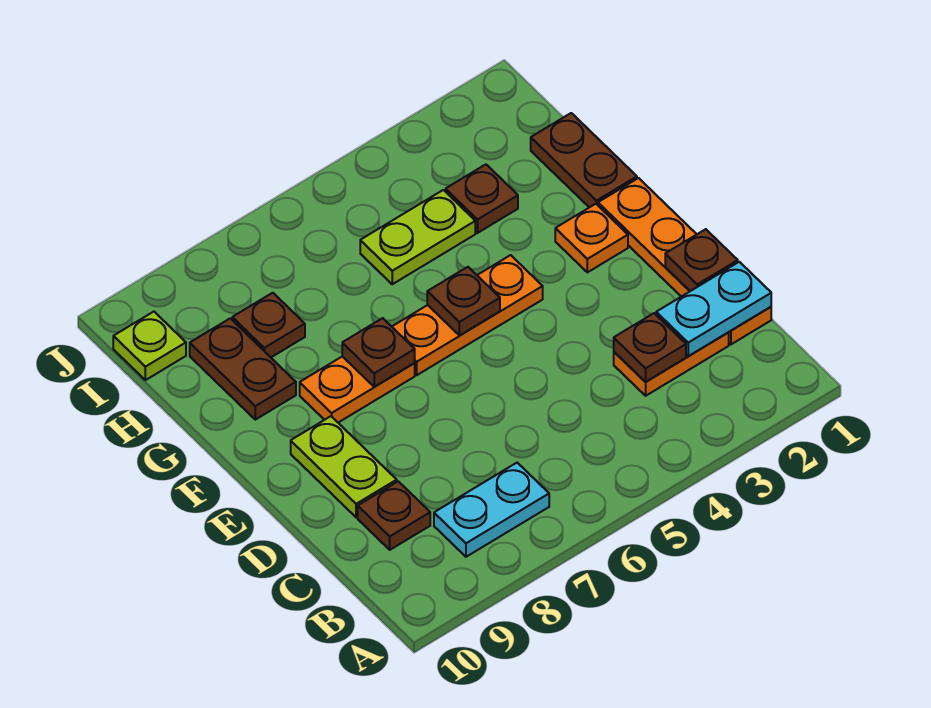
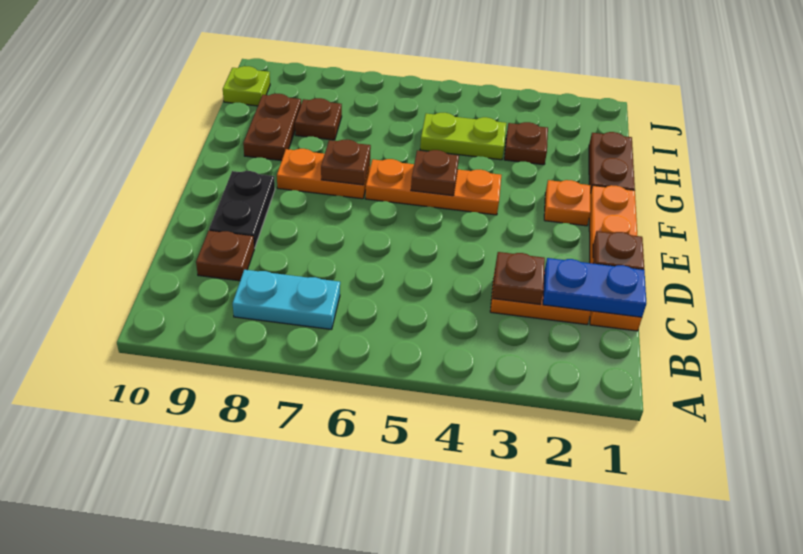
cyan 1x2 plate [656,262,771,356] -> blue 1x2 plate [543,258,646,317]
lime 1x2 plate [291,416,397,517] -> black 1x2 plate [209,171,275,248]

